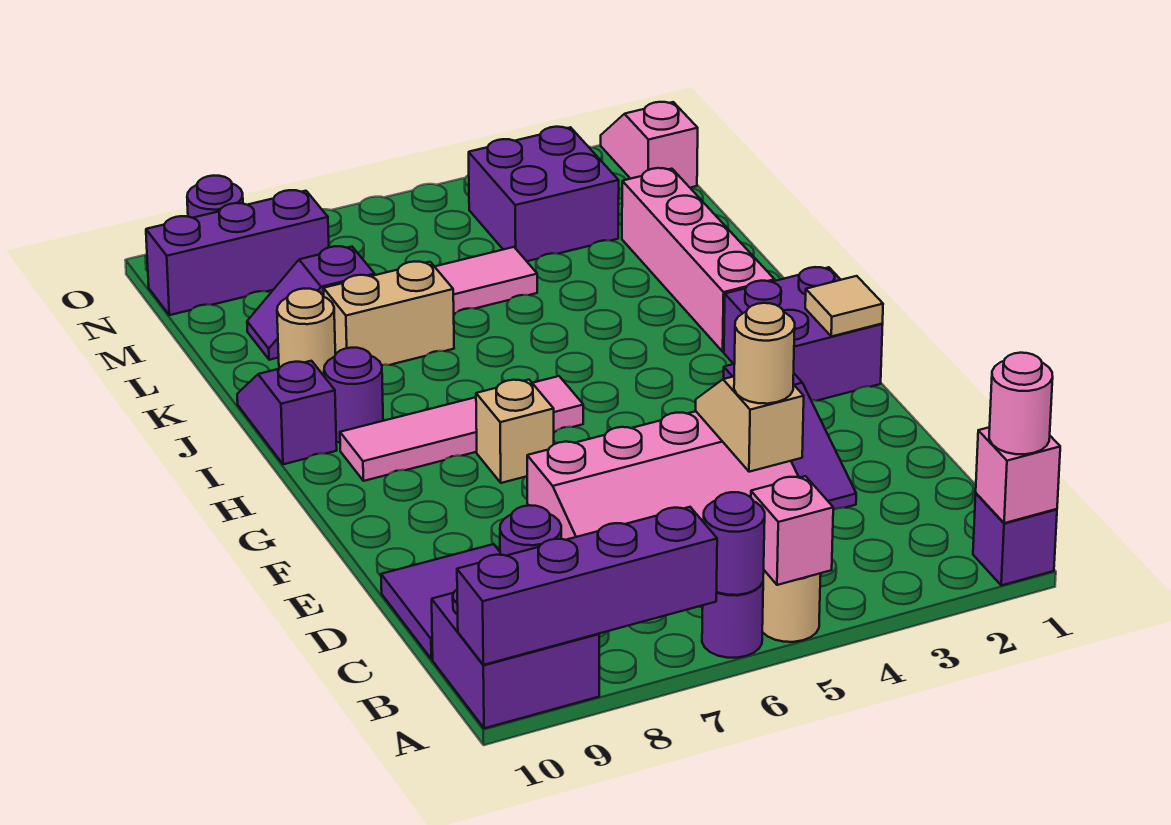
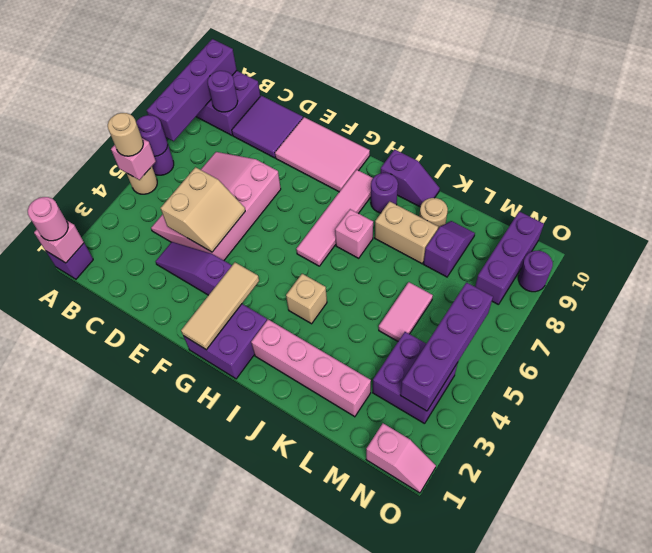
tan 1x2 slope [696,377,804,472] -> tan 2x2 slope [161,167,245,252]
tan 1x1 round brick [734,303,795,404] -> tan 1x1 round brick moved to [108,113,143,156]
none -> pink 2x3 tile [275,117,370,192]
tan 1x1 tile [805,276,883,336] -> tan 1x3 tile [181,263,259,350]
tan 1x1 brick [476,380,554,483] -> tan 1x1 brick moved to [286,274,327,324]
none -> pink 1x1 brick [335,209,373,258]
tan 1x2 brick [323,262,454,365] -> tan 1x2 brick turned to [375,201,438,264]
none -> purple 1x4 brick [400,283,493,411]

